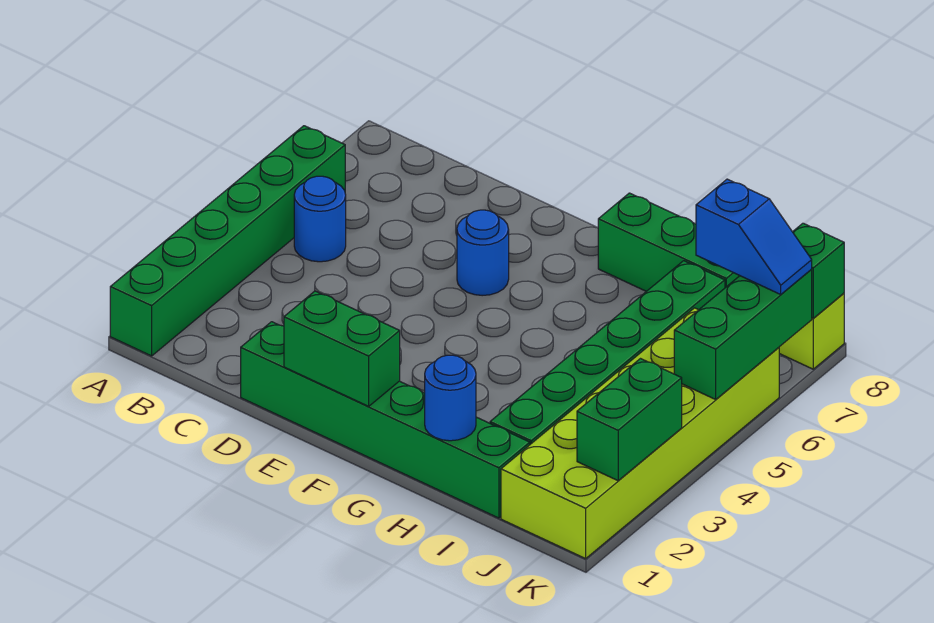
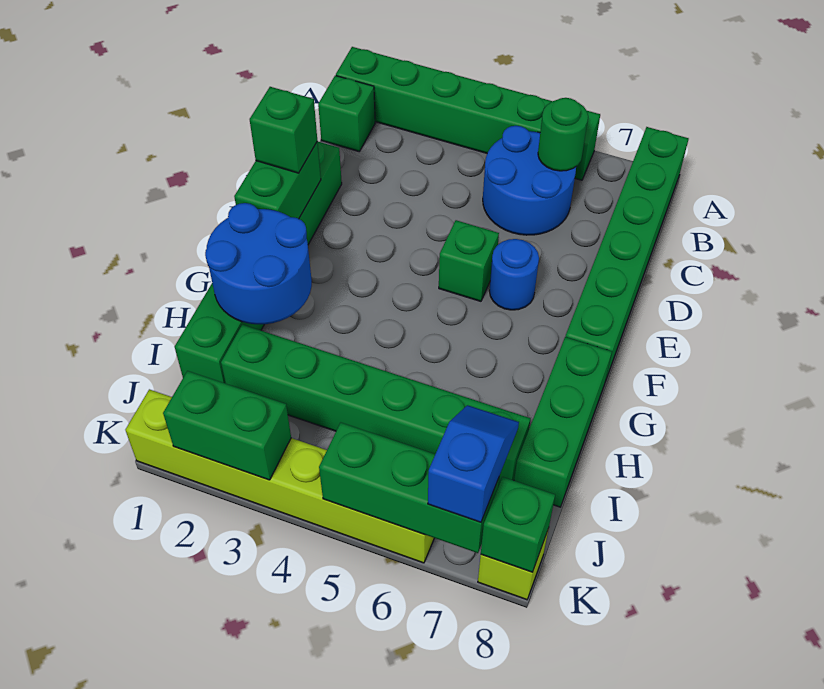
none -> green 1x6 brick [565,127,689,381]
none -> green 1x1 brick [318,76,375,152]
blue 1x1 round brick [294,176,346,262] -> blue 2x2 round brick [483,126,576,235]
none -> green 1x1 round brick [538,98,588,171]
none -> green 1x1 brick [250,87,317,173]
none -> green 1x1 brick [439,220,499,301]
blue 1x1 round brick [425,355,476,441] -> blue 2x2 round brick [205,203,312,324]
lime 2x6 brick [501,308,779,559] -> lime 1x6 brick [125,389,434,563]
blue 1x2 slope [696,179,812,294] -> blue 1x2 slope turned to [428,405,519,522]

